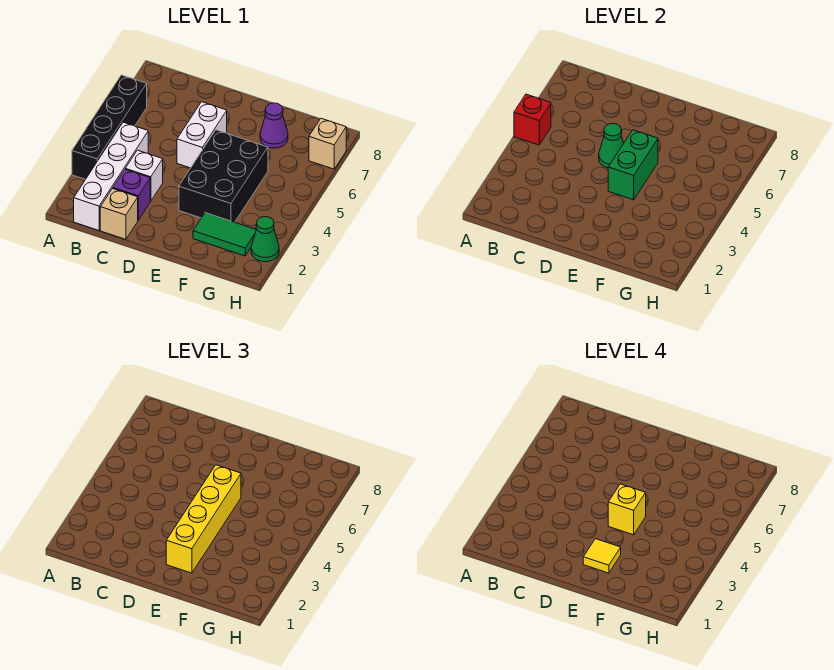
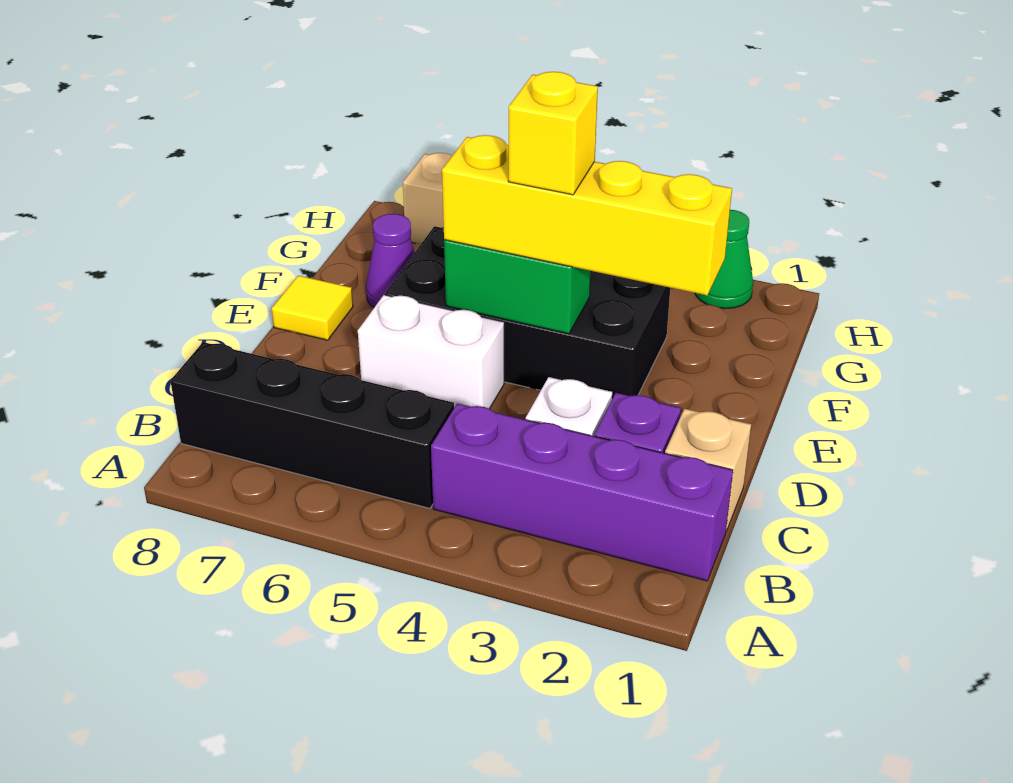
black 1x4 brick [72,75,147,179] -> black 1x4 brick moved to [171,342,454,508]
red 1x1 brick [514,94,551,145] -> none
white 1x4 brick [74,122,148,230] -> purple 1x4 brick [431,403,733,581]
green 1x1 cone [599,124,624,168] -> none
yellow 1x1 tile [583,539,621,573] -> yellow 1x1 tile moved to [272,276,353,340]
black 2x3 brick [179,130,268,222] -> black 2x4 brick [385,226,670,399]
green 1x2 tile [193,213,256,256] -> none

